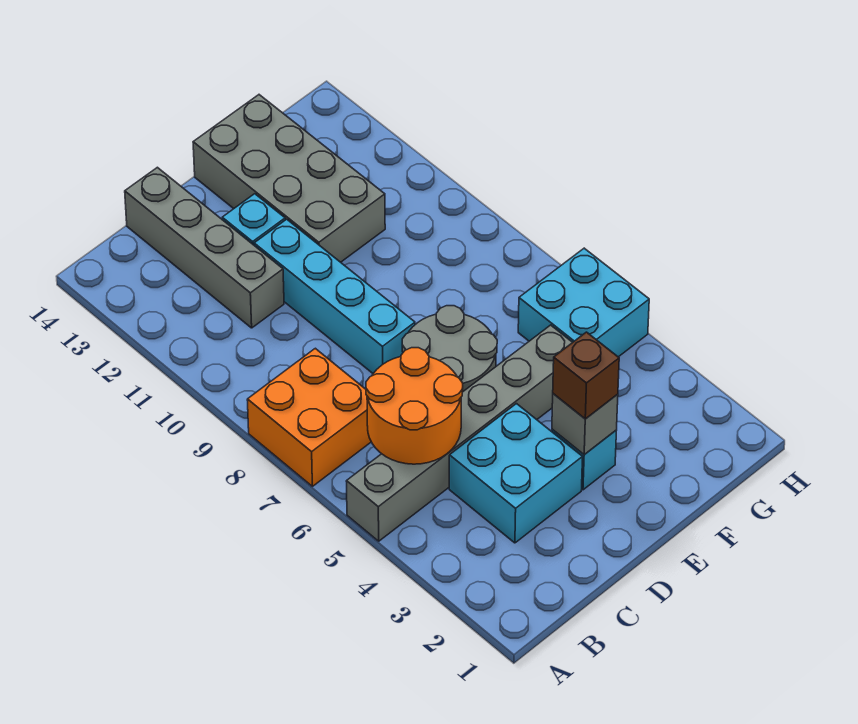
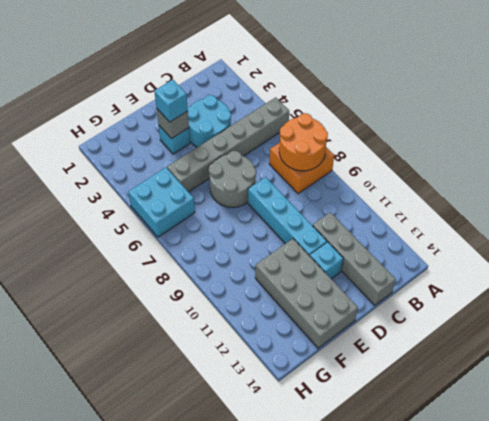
orange 2x2 round brick [366,348,463,464] -> orange 2x2 round brick moved to [279,113,328,171]
cyan 2x2 brick [449,404,583,543] -> cyan 2x2 round brick [188,95,231,147]
brown 1x1 brick [553,332,619,419] -> cyan 1x1 brick [154,80,188,122]

